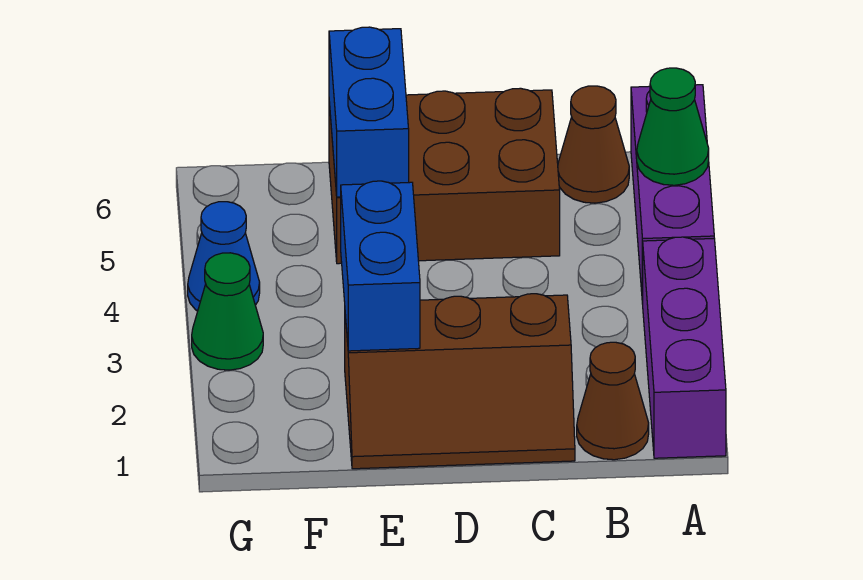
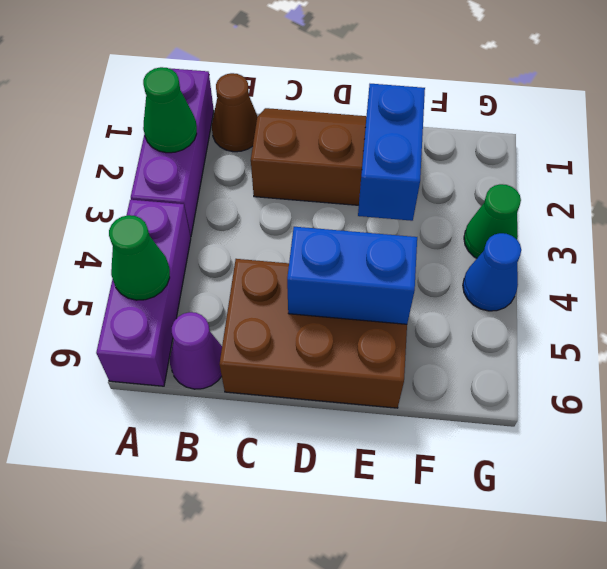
none -> green 1x1 cone [143,67,197,153]
brown 1x1 cone [558,86,629,203] -> purple 1x1 cone [170,312,222,389]
blue 1x2 brick [329,27,409,197] -> blue 1x2 brick turned to [287,227,417,324]

